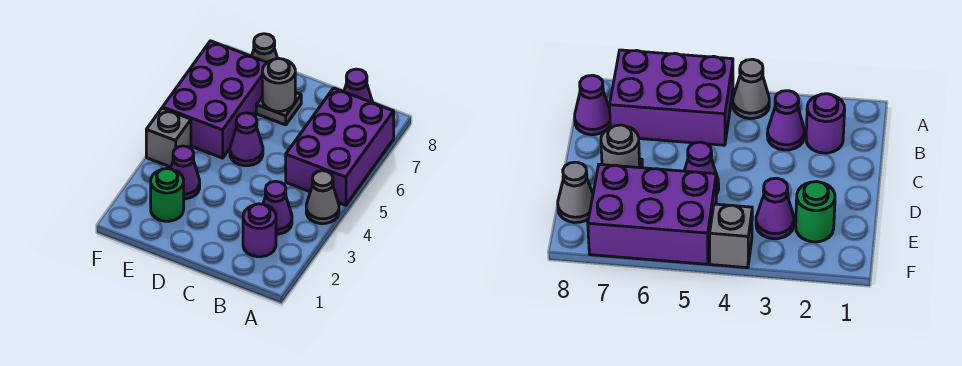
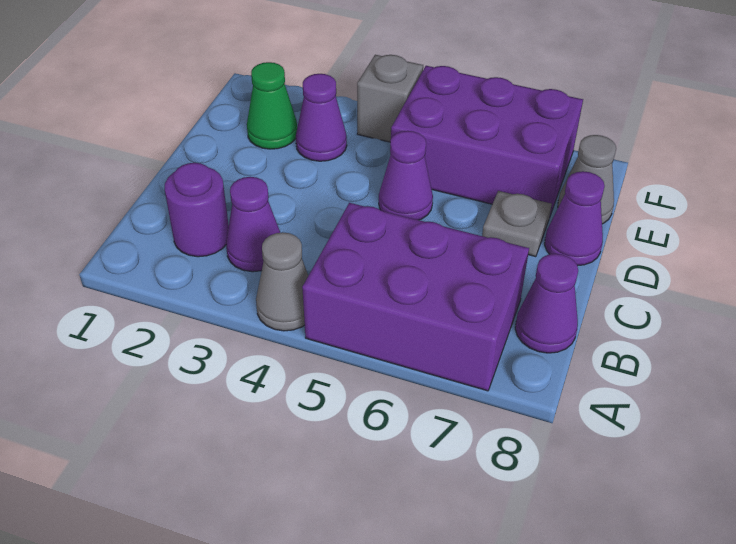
grey 1x1 round brick [262,58,295,111] -> none
none -> purple 1x1 cone [545,171,605,266]
green 1x1 round brick [151,168,184,221] -> green 1x1 cone [247,62,297,149]

